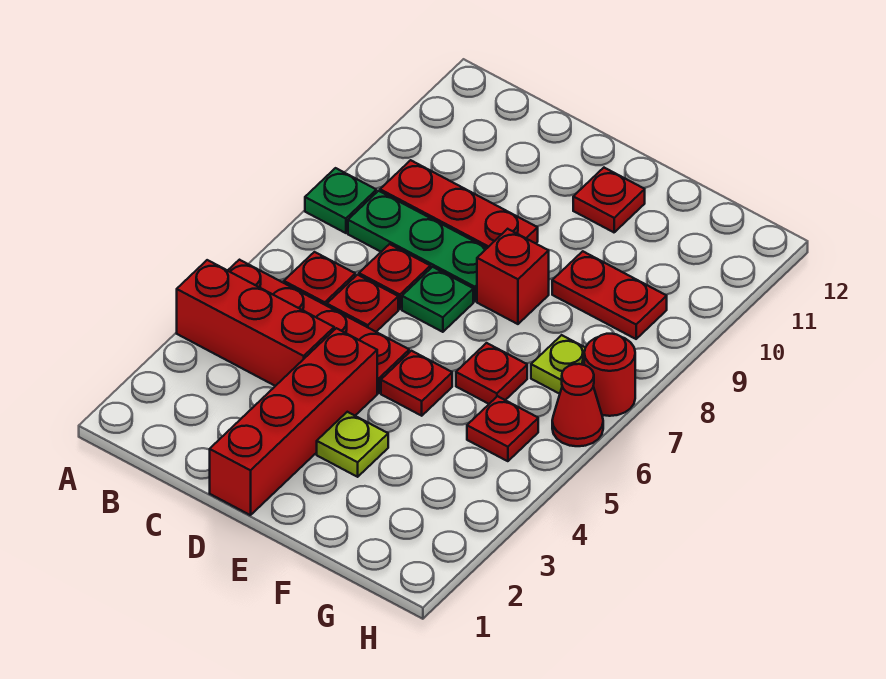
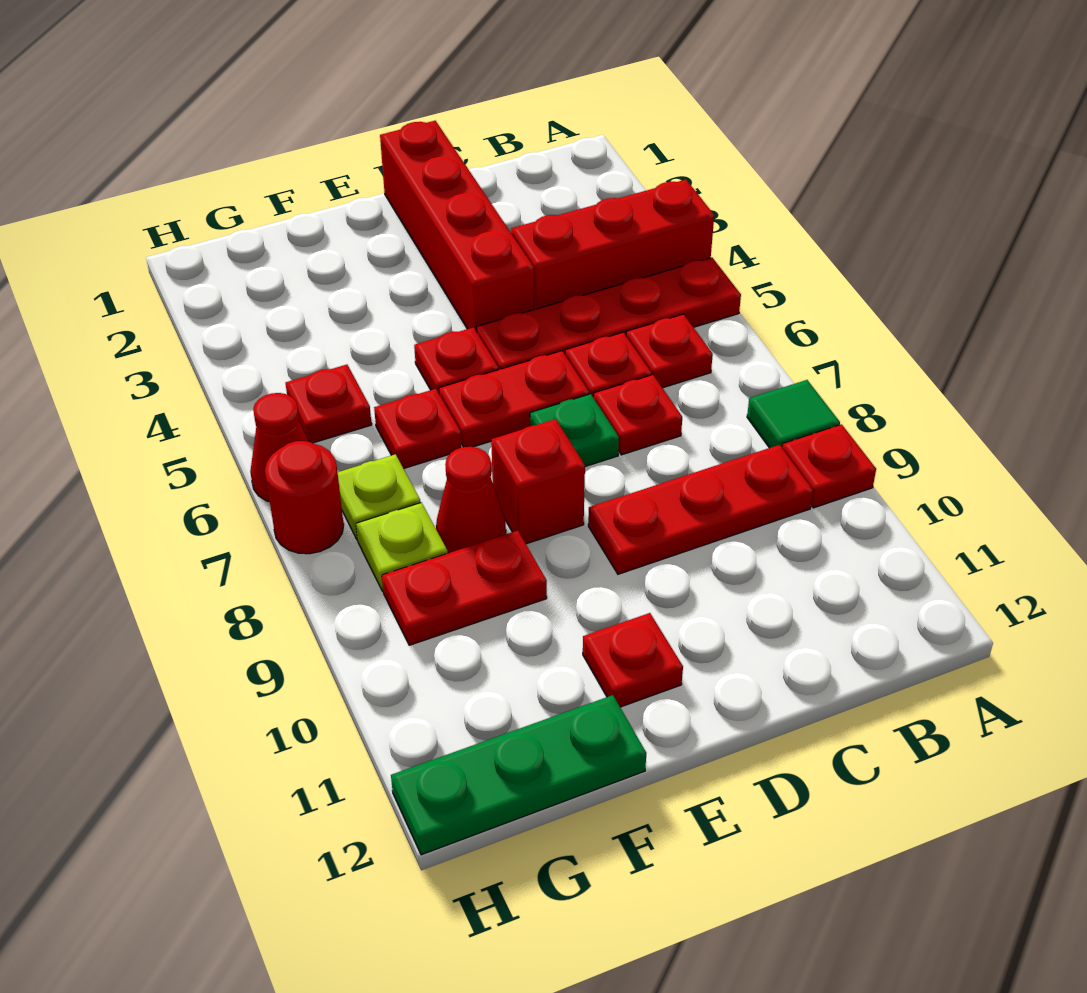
green 1x1 plate [305,168,376,233] -> green 1x1 tile [747,380,840,448]
none -> red 1x1 plate [782,424,876,508]
green 1x3 plate [348,191,487,301] -> green 1x3 plate moved to [391,695,646,855]
none -> red 1x2 plate [439,351,589,447]
lime 1x1 plate [317,412,388,477] -> lime 1x1 plate moved to [356,503,448,591]
none -> red 1x1 cone [436,447,506,553]

